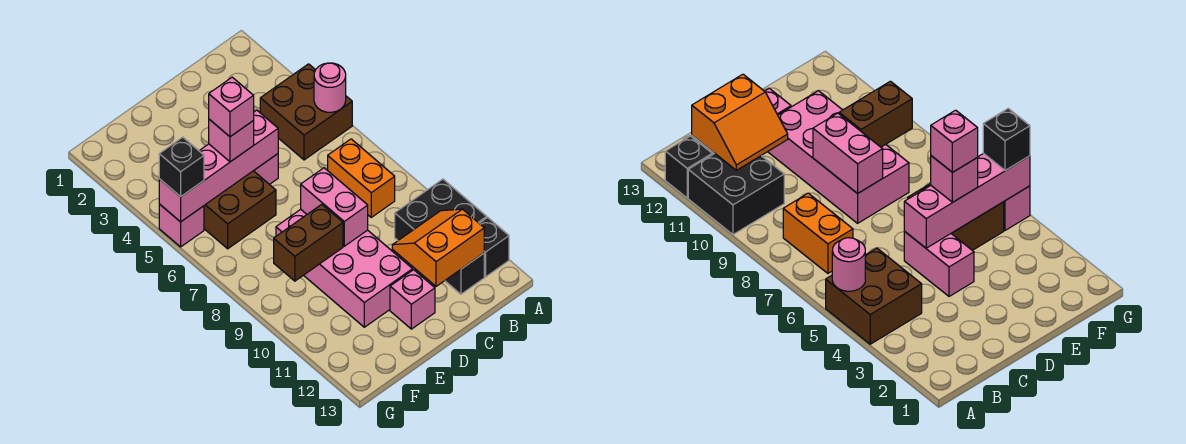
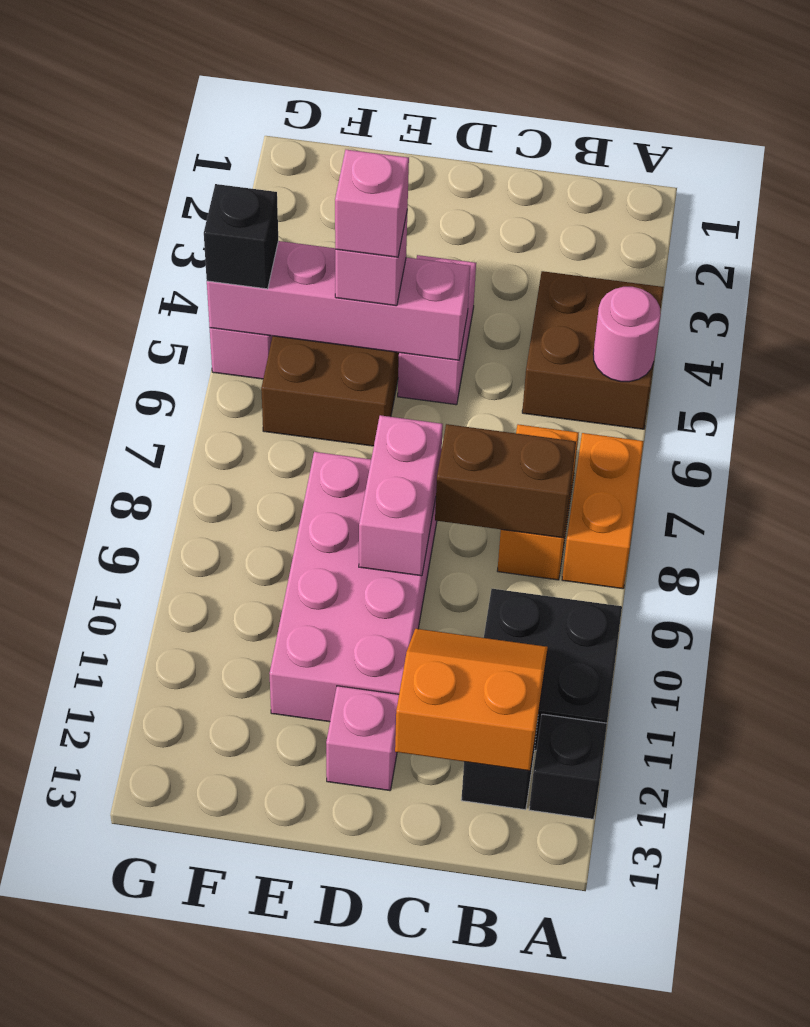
none -> orange 1x2 brick [562,433,644,589]
brown 1x2 brick [274,204,343,281] -> brown 1x2 brick moved to [435,424,576,538]

